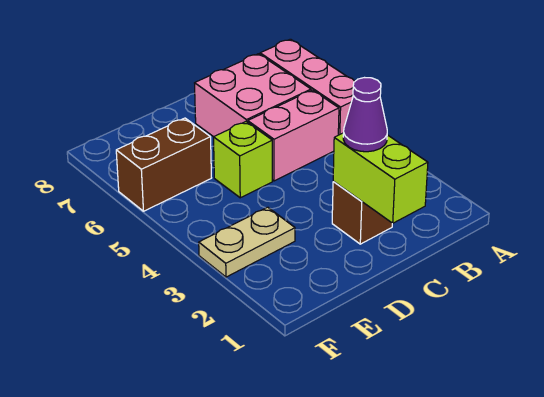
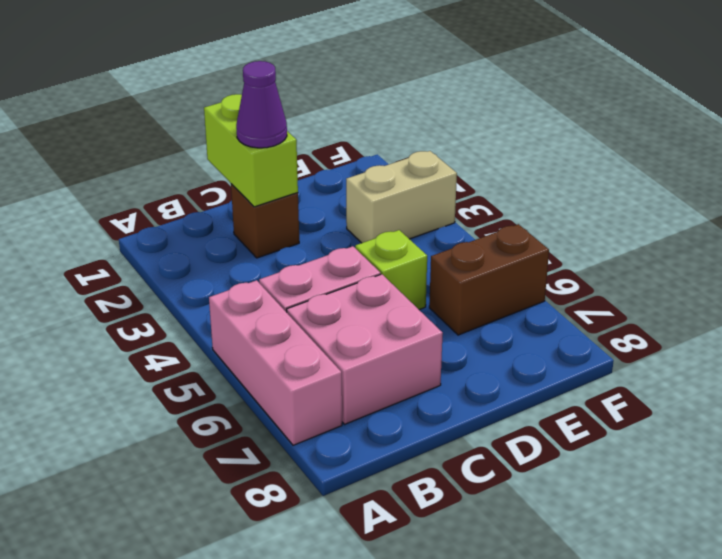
tan 1x2 plate [199,207,295,277] -> tan 1x2 brick [346,151,457,243]

